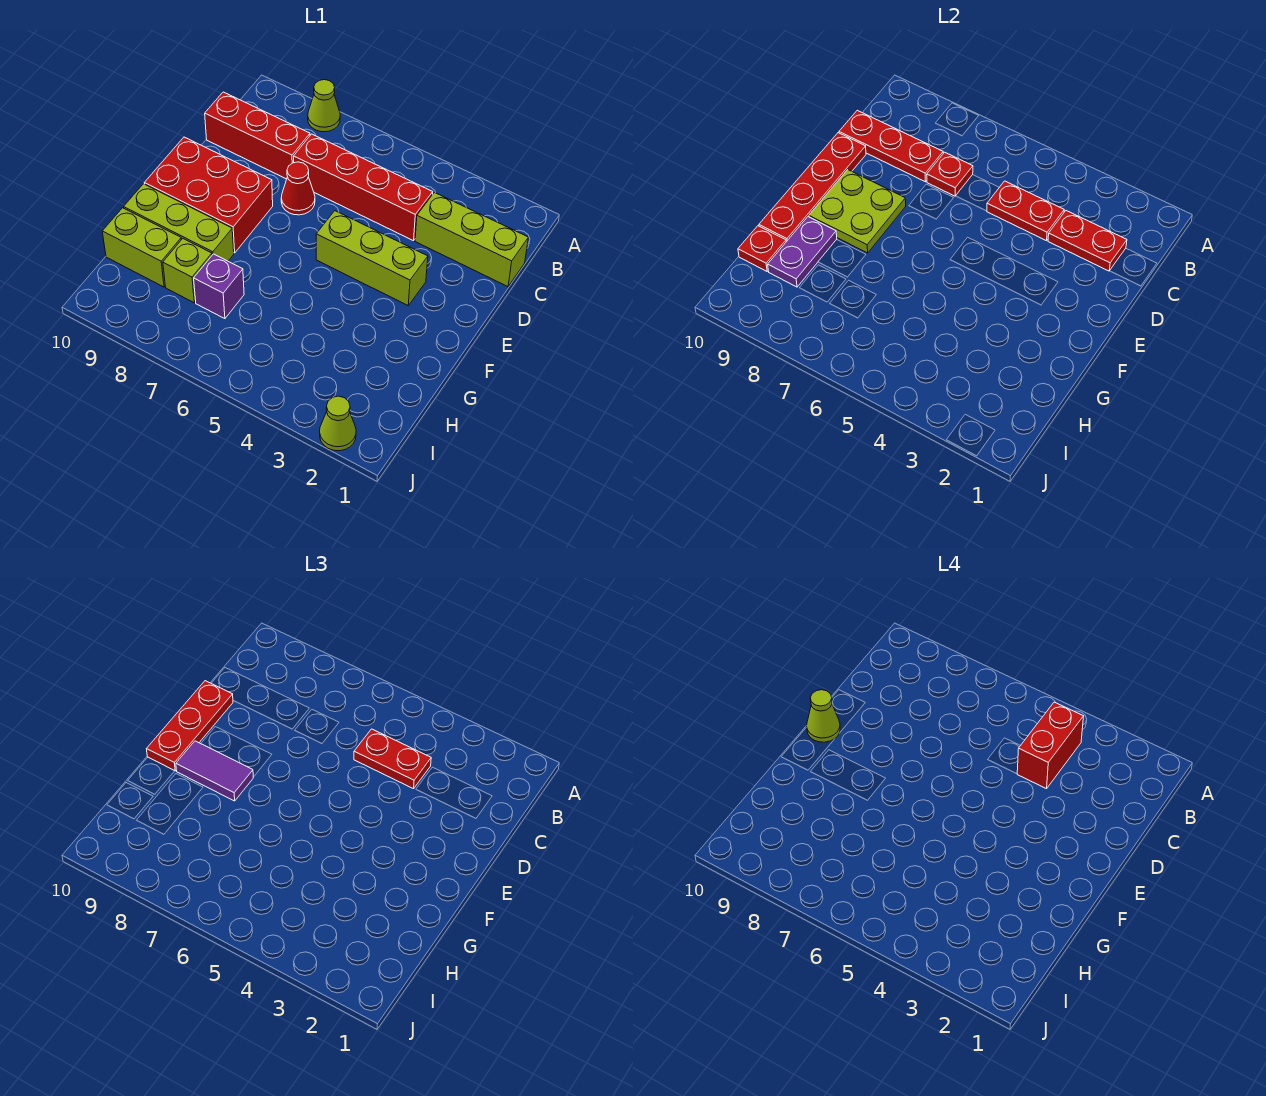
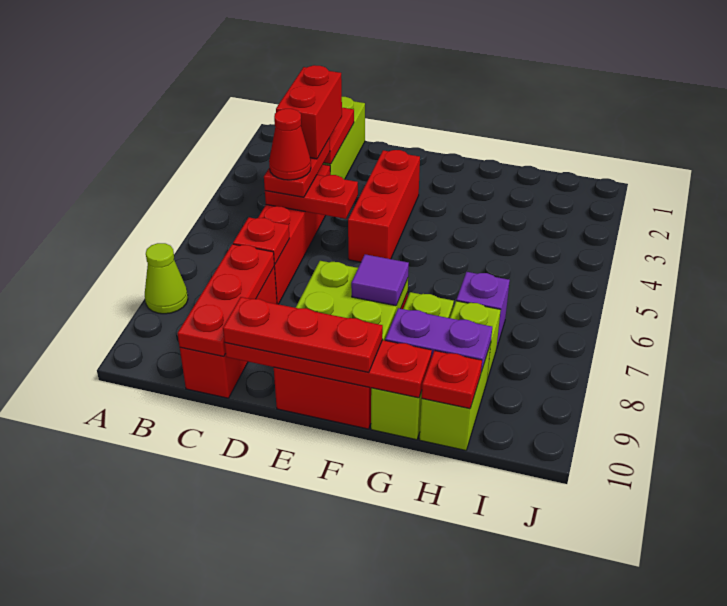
red 1x2 brick [1017,702,1084,789] -> red 1x2 brick turned to [276,65,342,159]
red 1x2 plate [987,181,1064,241] -> red 1x2 plate turned to [265,175,358,219]
red 1x1 cone [281,162,315,215] -> red 1x1 cone moved to [269,109,311,180]
lime 1x3 brick [316,211,428,305] -> red 1x3 brick [348,150,420,262]
lime 1x1 cone [807,690,840,742] -> none
purple 1x2 tile [176,741,253,801] -> purple 1x1 tile [351,254,409,306]
lime 1x1 cone [320,396,356,451] -> none

